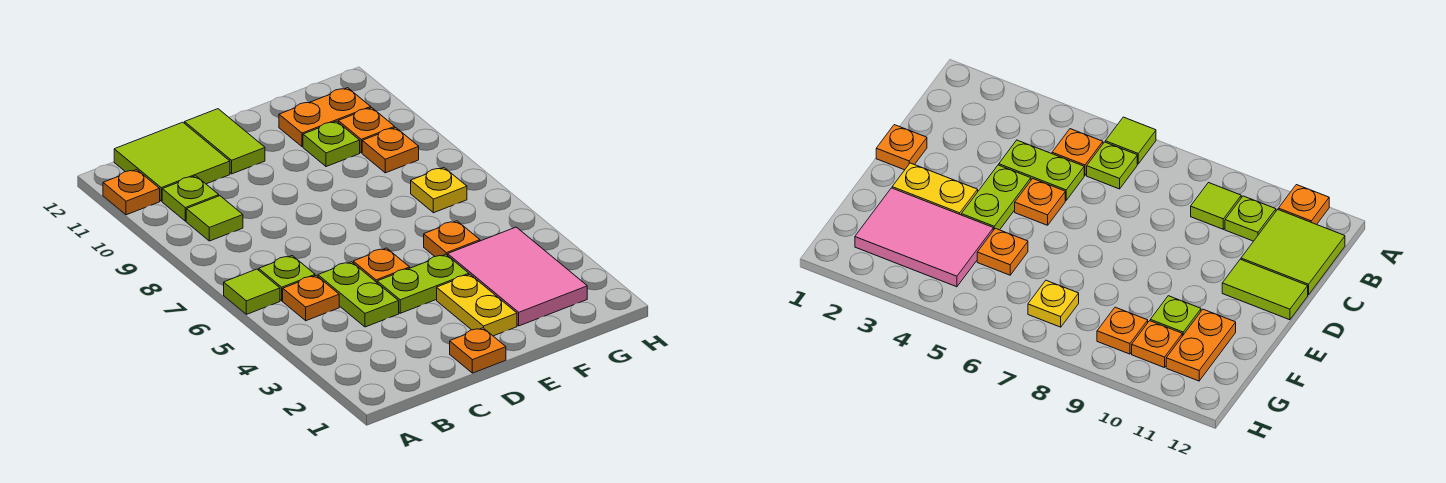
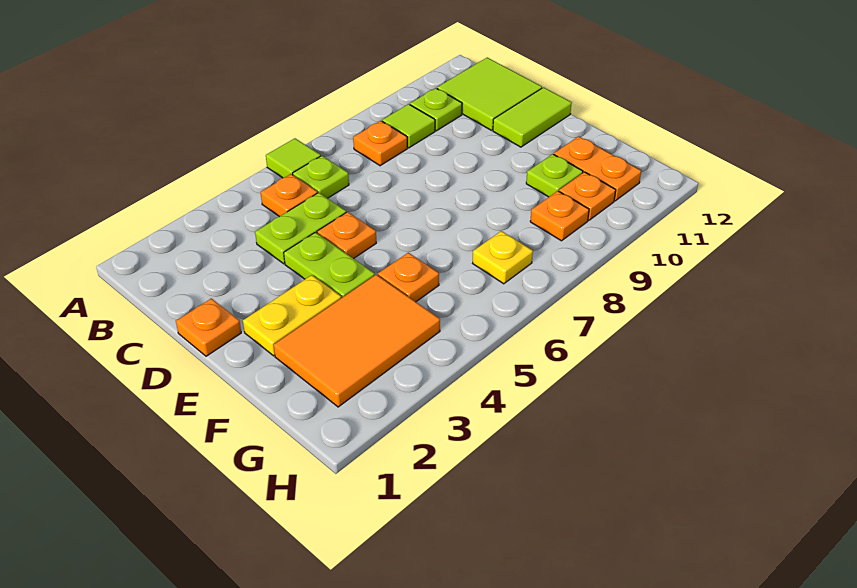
orange 1x1 plate [103,170,160,215] -> orange 1x1 plate moved to [353,121,407,166]
pink 2x3 tile [448,227,587,326] -> orange 2x3 tile [274,275,440,407]

